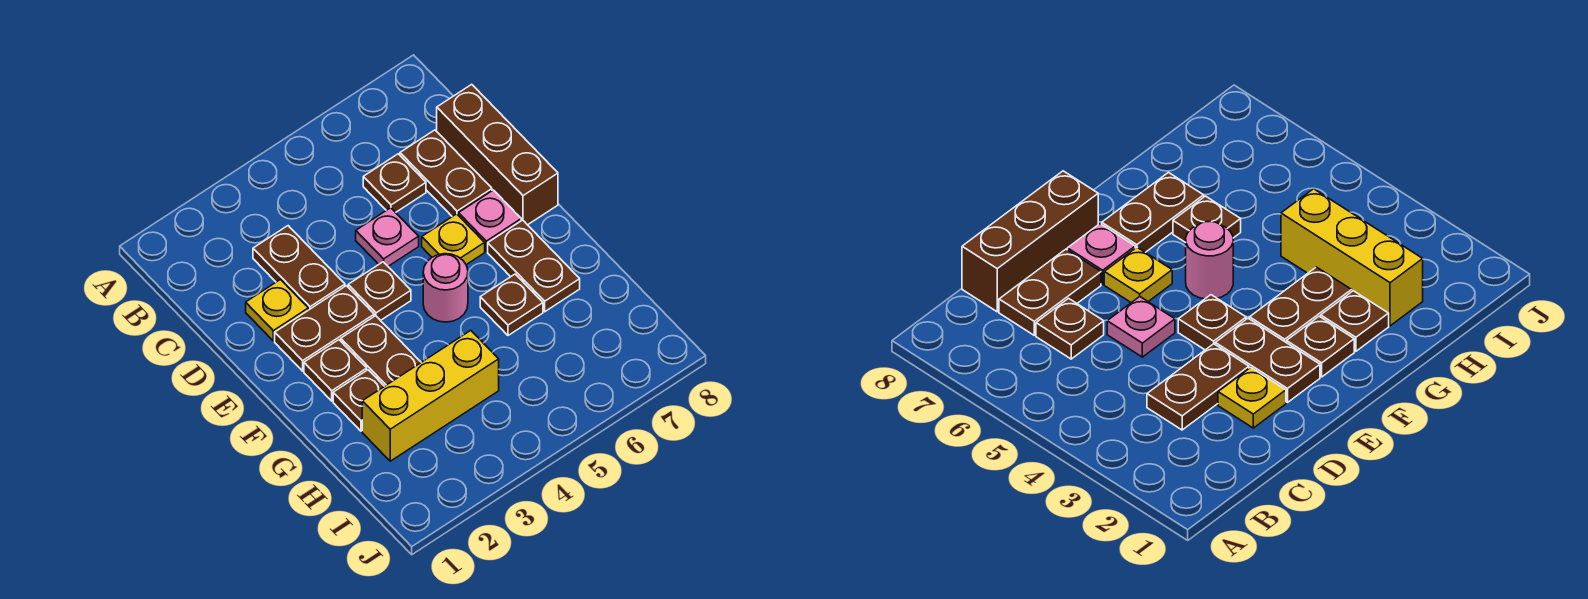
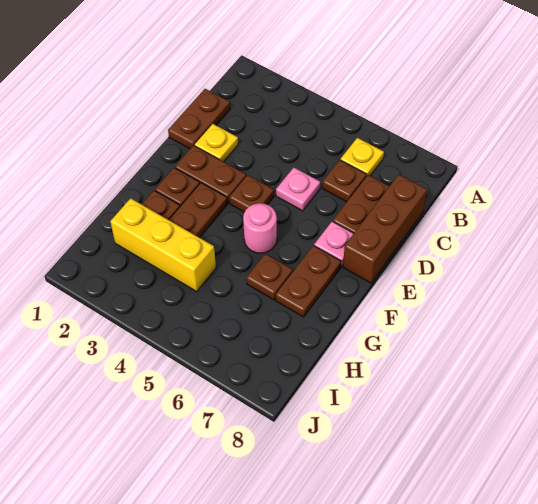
brown 1x2 plate [253,226,345,310] -> brown 1x2 plate moved to [168,89,230,149]
yellow 1x1 plate [422,214,485,265] -> yellow 1x1 plate moved to [341,138,384,177]

